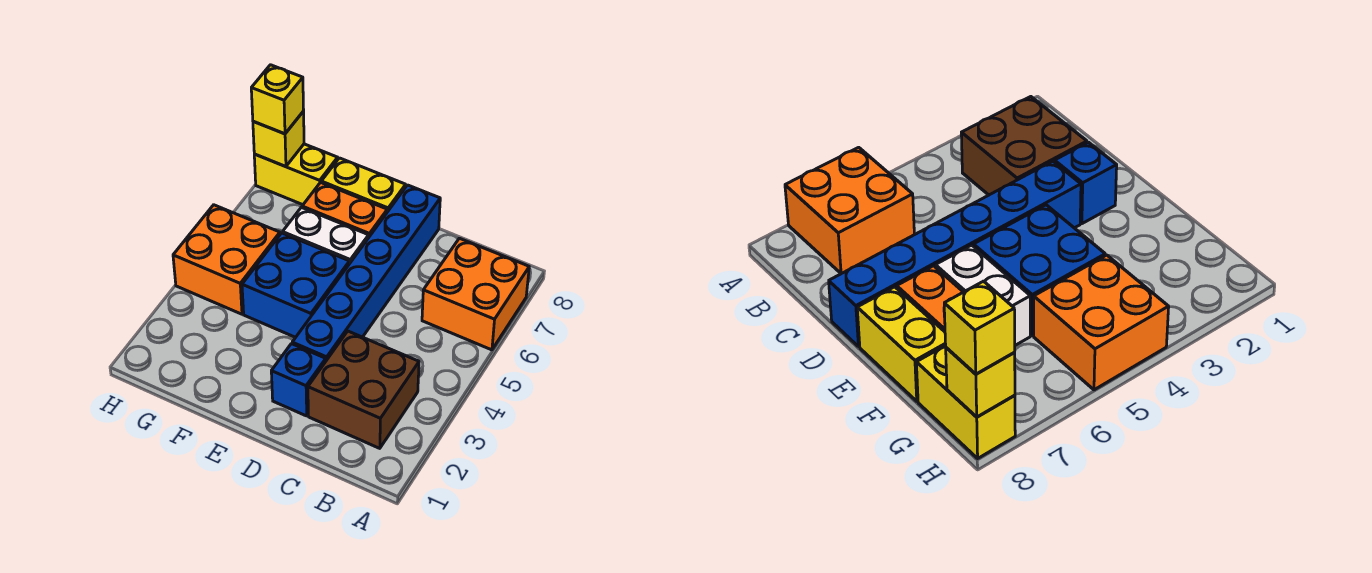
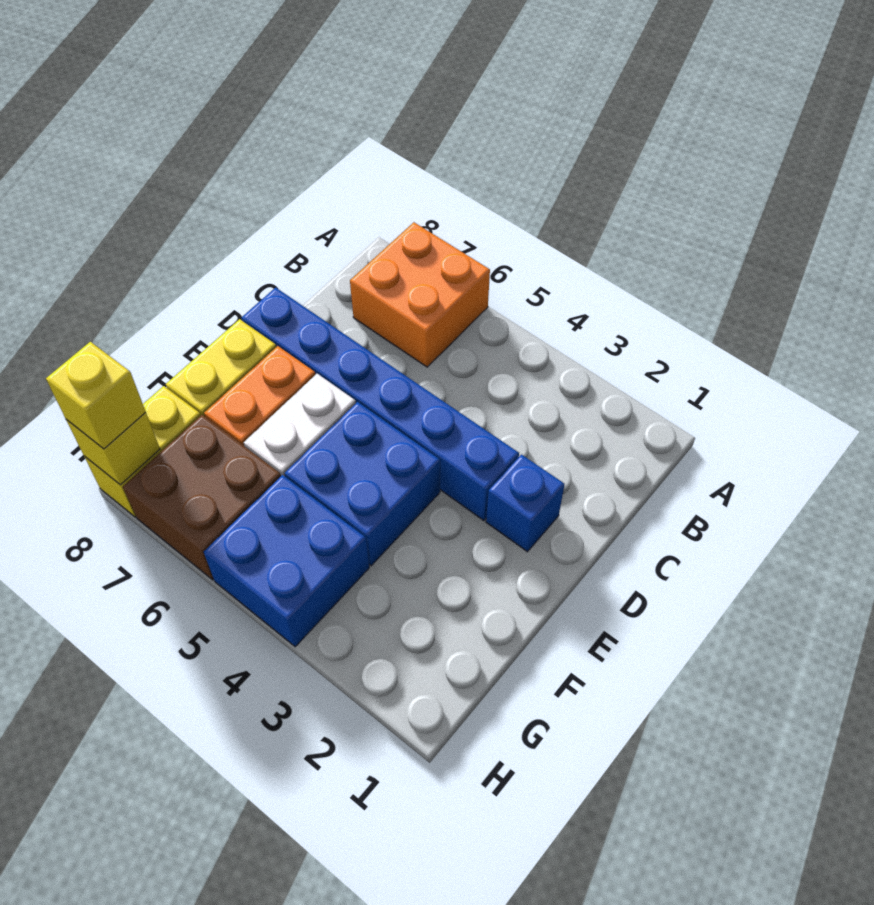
brown 2x2 brick [308,331,419,448] -> brown 2x2 brick moved to [123,415,281,580]
orange 2x2 brick [173,205,280,314] -> blue 2x2 brick [204,475,369,647]

